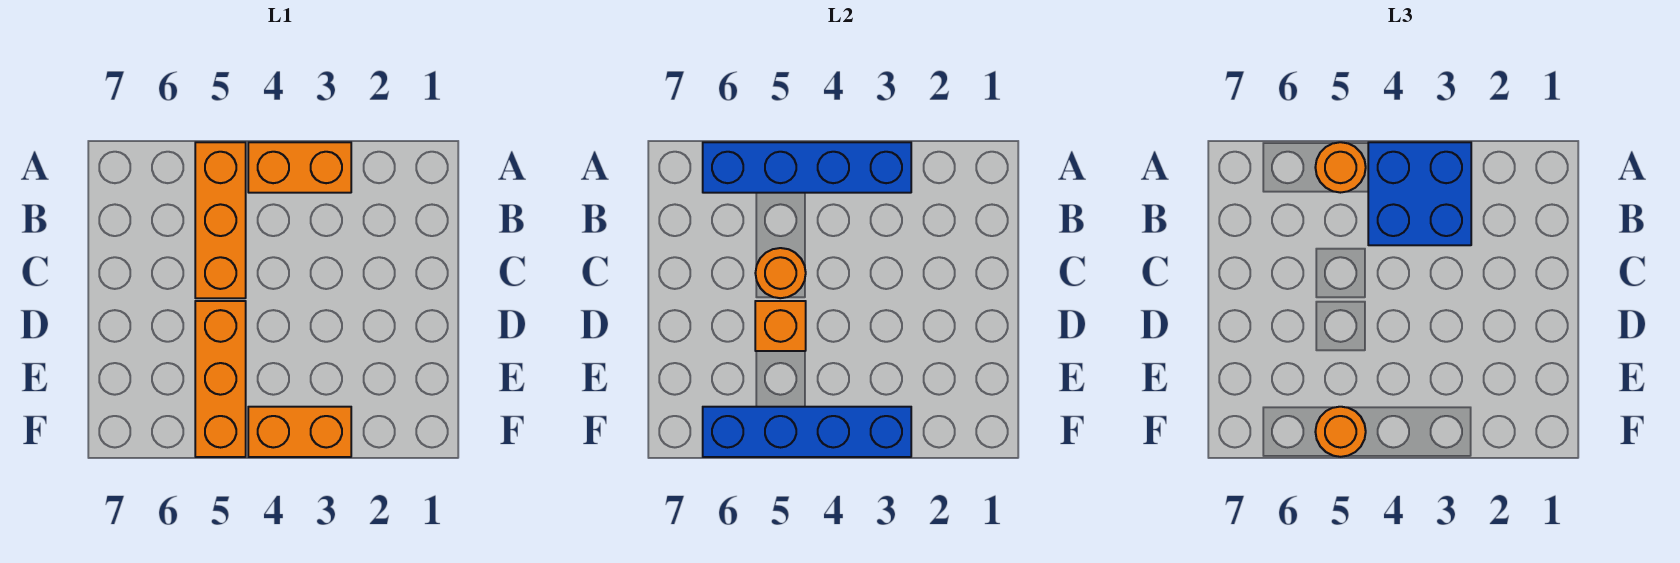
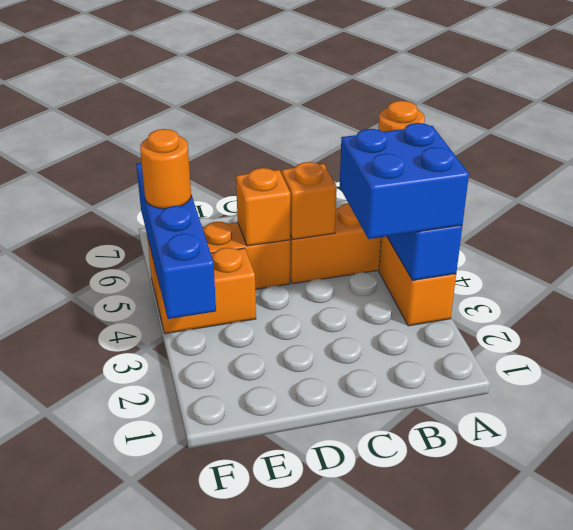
orange 1x1 round brick [755,248,806,298] -> orange 1x1 brick [282,162,337,239]
orange 1x2 brick [248,407,351,457] -> orange 1x2 brick turned to [154,248,256,334]

